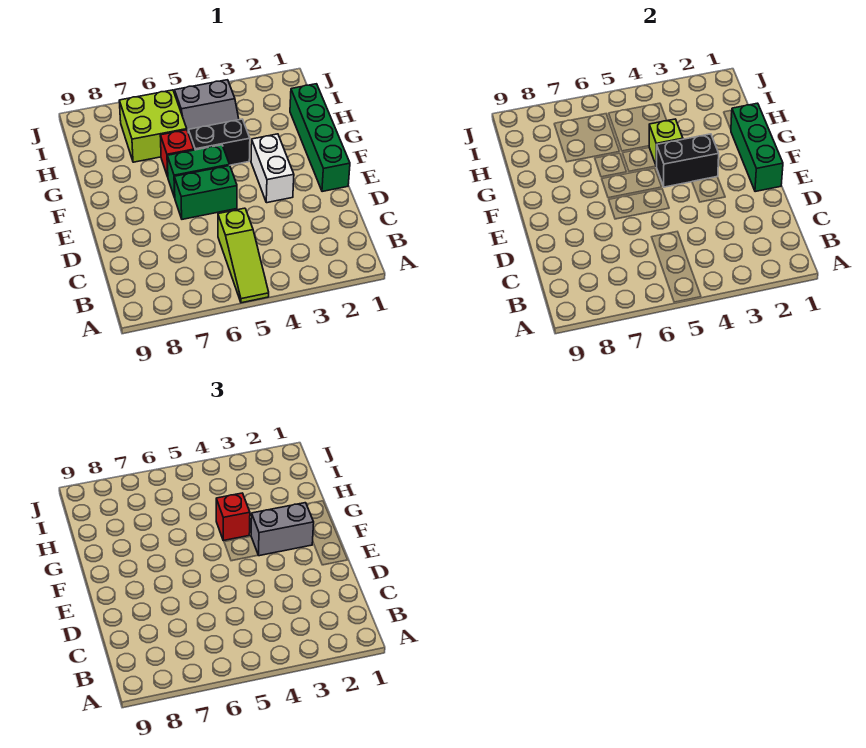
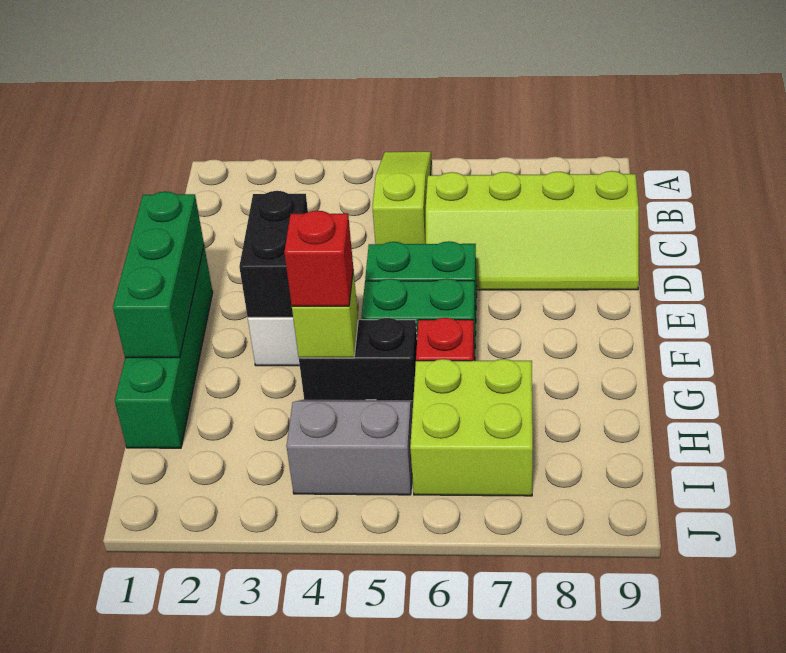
none -> lime 2x4 slope [426,171,639,290]
grey 1x2 brick [251,503,314,556] -> none
black 1x2 brick [656,134,719,187] -> black 1x2 brick turned to [239,191,308,317]

